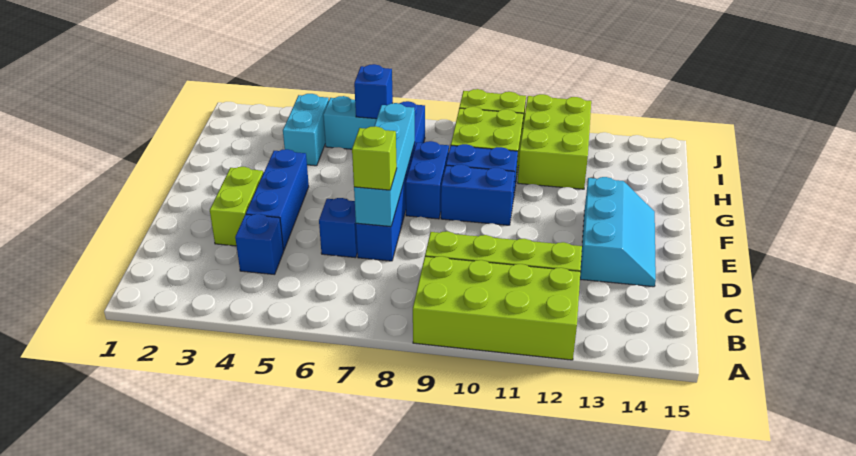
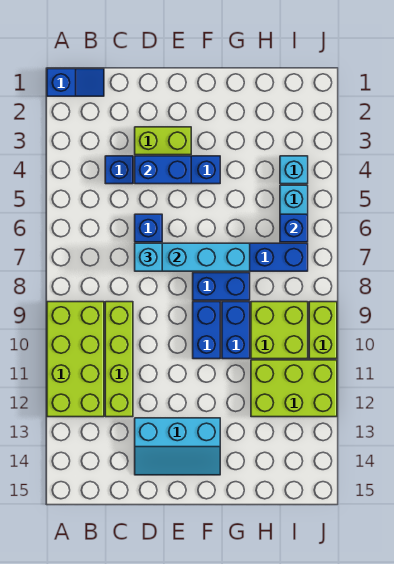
none -> blue 1x2 slope [47,69,104,96]
none -> blue 1x2 brick [135,156,191,184]
lime 1x1 brick [352,126,397,190] -> cyan 1x1 brick [135,243,162,271]
cyan 1x2 brick [283,94,329,166] -> cyan 1x1 brick [280,156,308,184]

